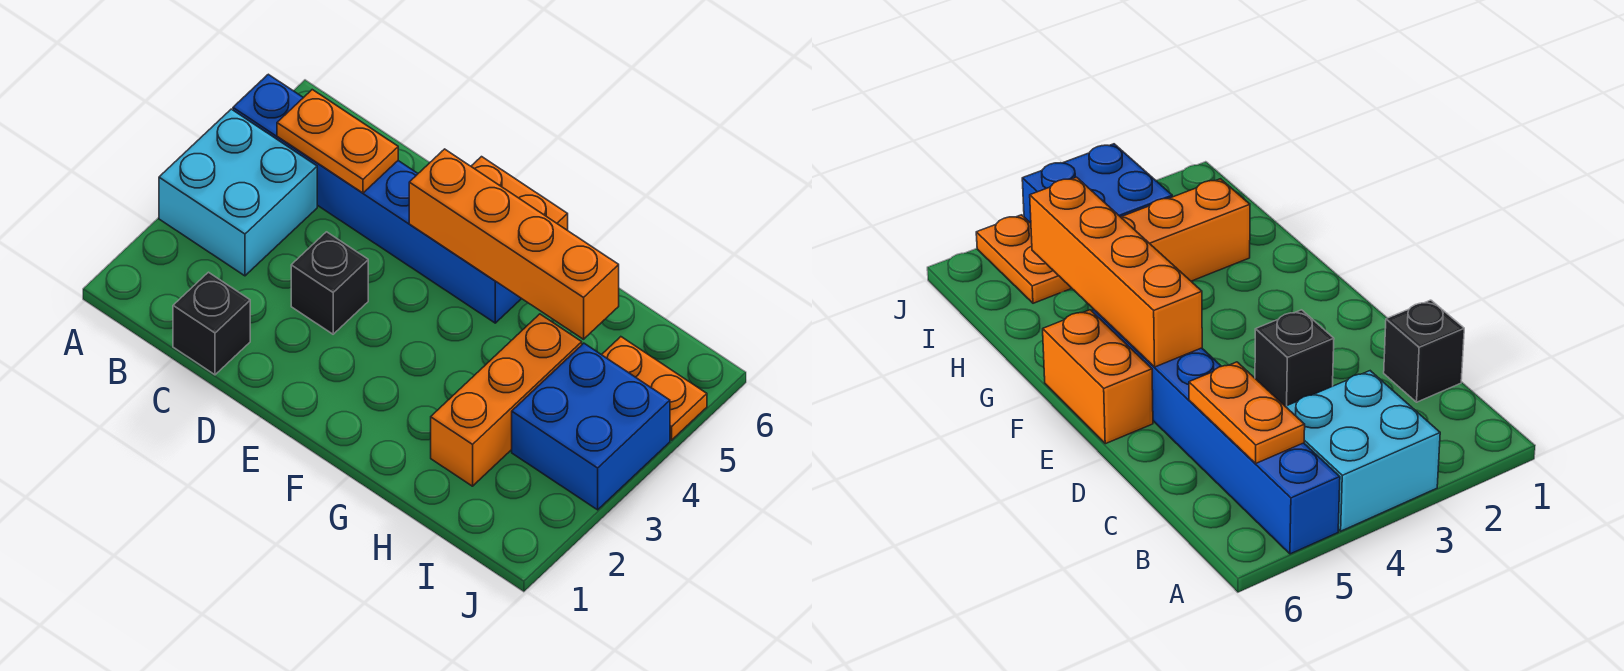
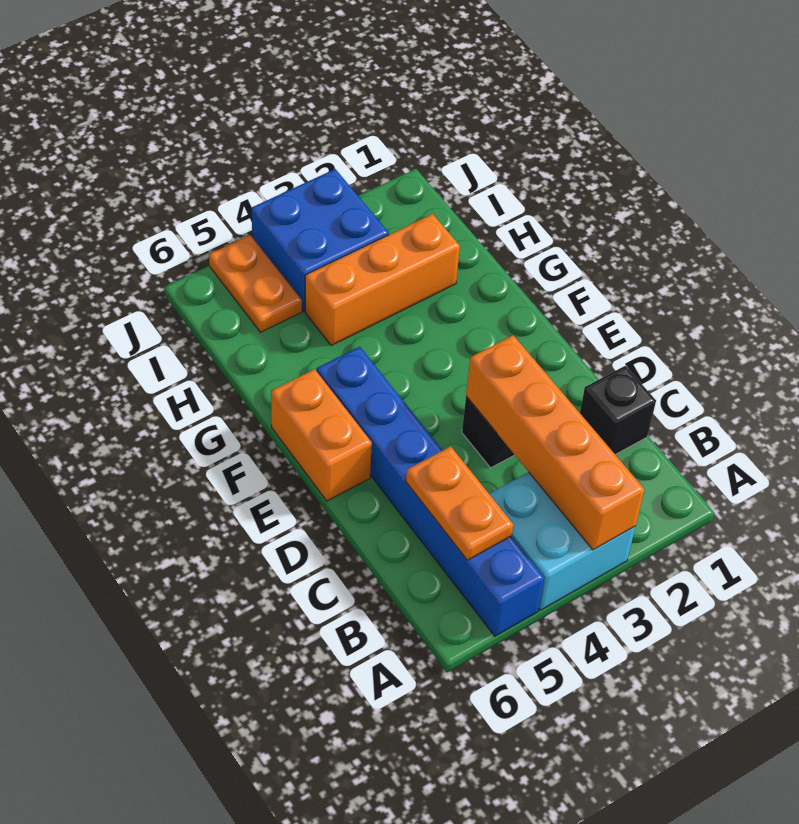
orange 1x4 brick [409,149,619,339] -> orange 1x4 brick moved to [466,335,645,550]

